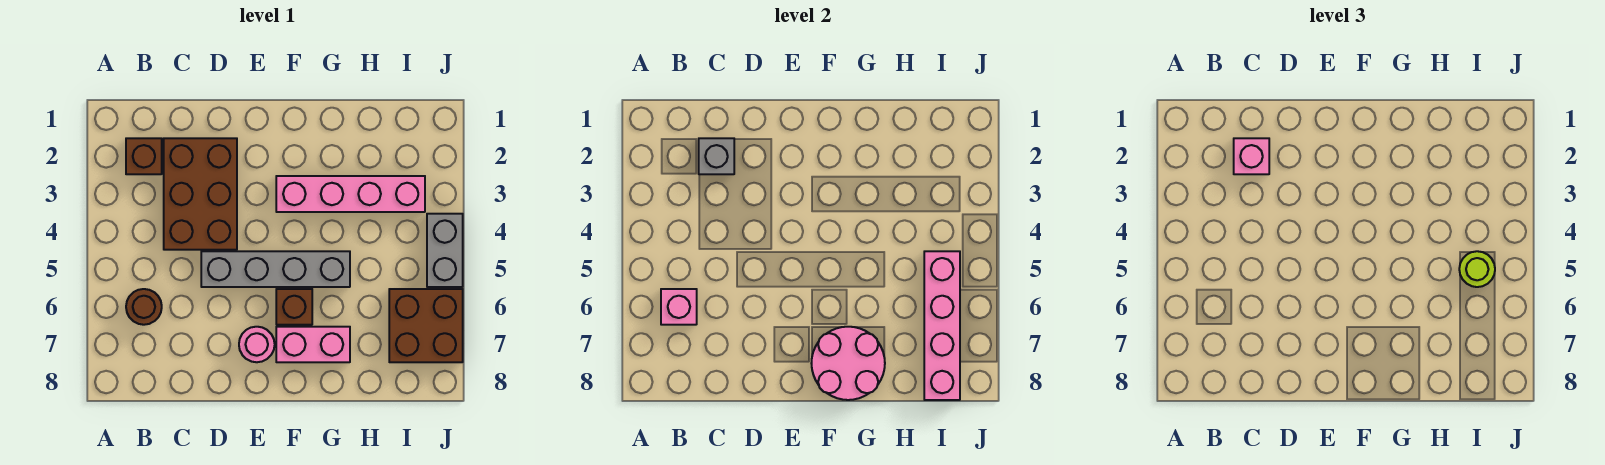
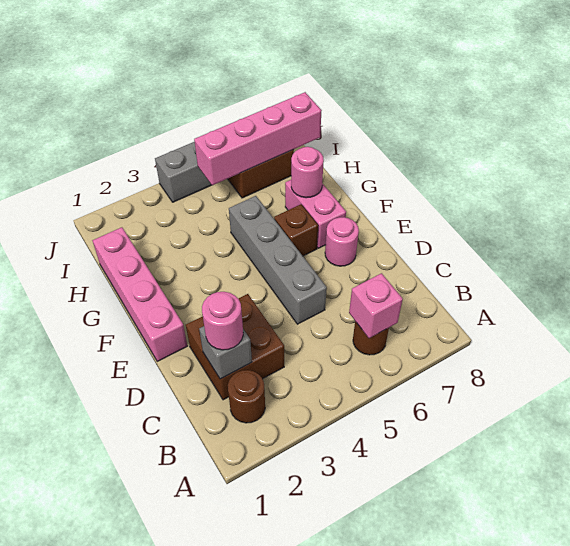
brown 1x1 brick [126,138,162,174] -> brown 1x1 round brick [228,370,265,423]
brown 2x3 brick [164,138,237,250] -> brown 2x2 brick [186,294,284,400]
pink 1x1 brick [1234,138,1269,174] -> pink 1x1 round brick [202,292,243,350]
pink 1x4 brick [276,176,425,212] -> pink 1x4 brick moved to [92,227,187,361]
pink 2x2 round brick [811,327,885,400] -> pink 1x1 round brick [291,147,324,198]
lime 1x1 round brick [1459,251,1495,287] -> none

